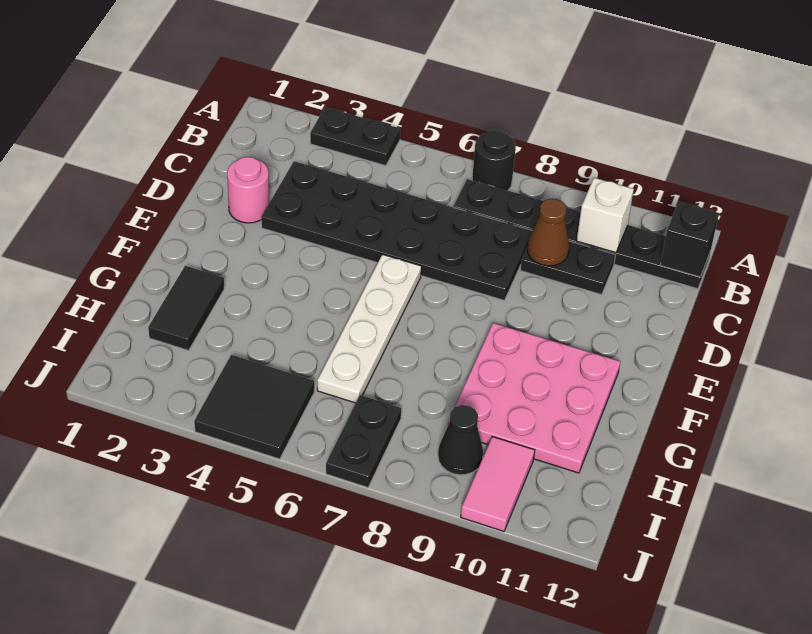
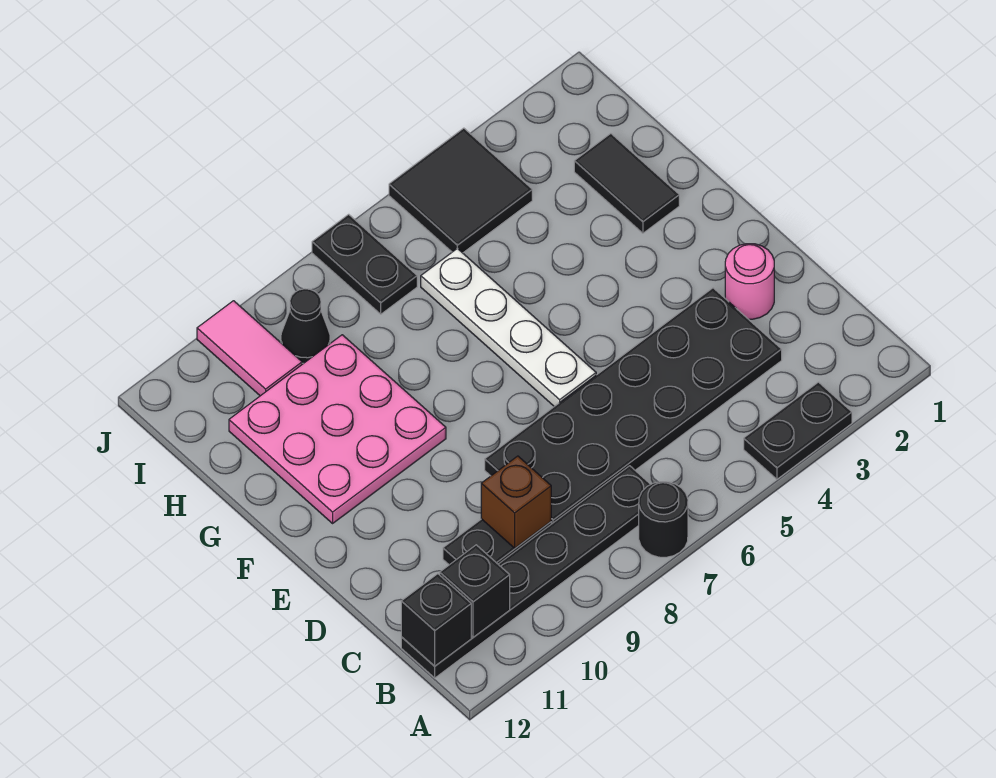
white 1x1 brick [577,178,634,253] -> none
none -> black 1x1 brick [440,545,510,637]
brown 1x1 cone [527,199,569,266] -> brown 1x1 brick [481,456,551,548]

